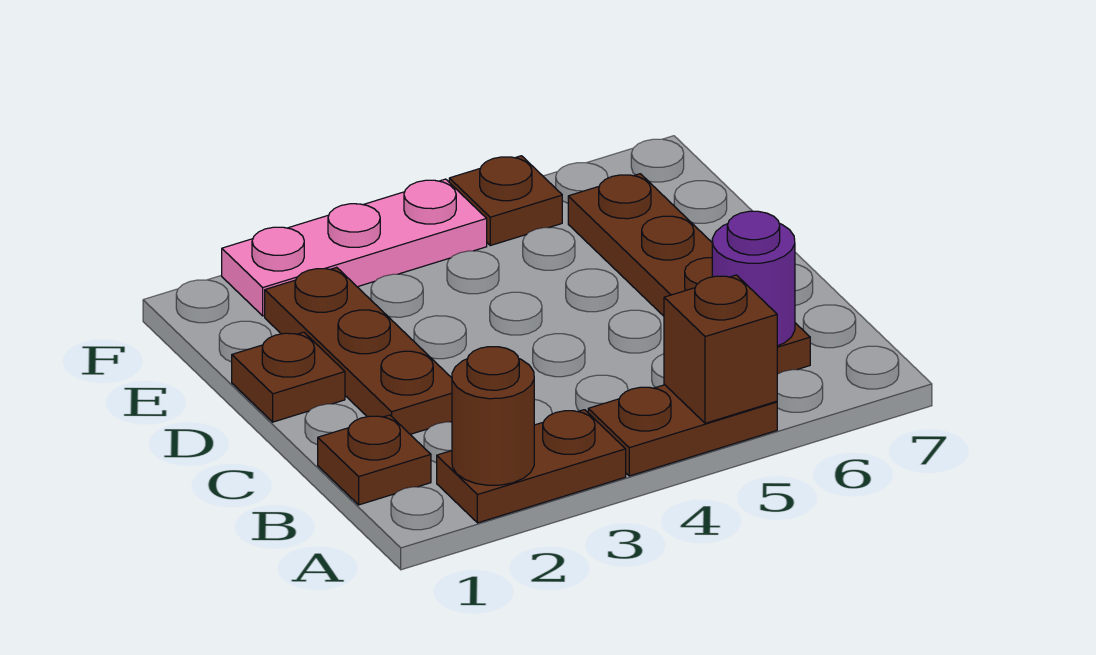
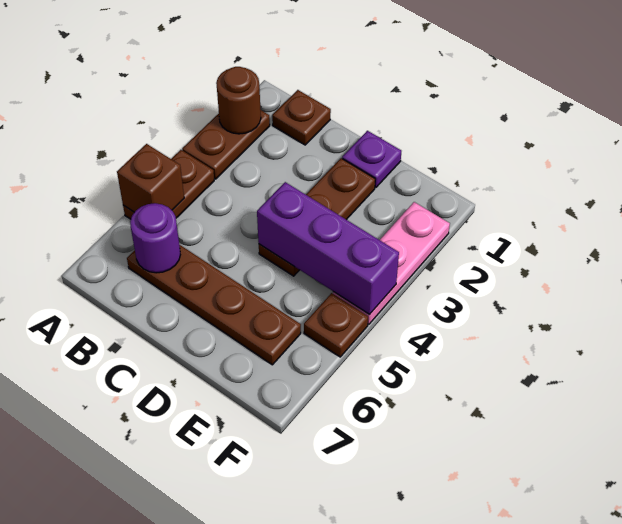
brown 1x3 plate [265,267,452,434] -> brown 1x3 plate turned to [259,158,375,276]
brown 1x1 plate [232,332,345,422] -> purple 1x1 plate [342,131,401,188]
none -> purple 1x3 brick [257,182,399,315]

